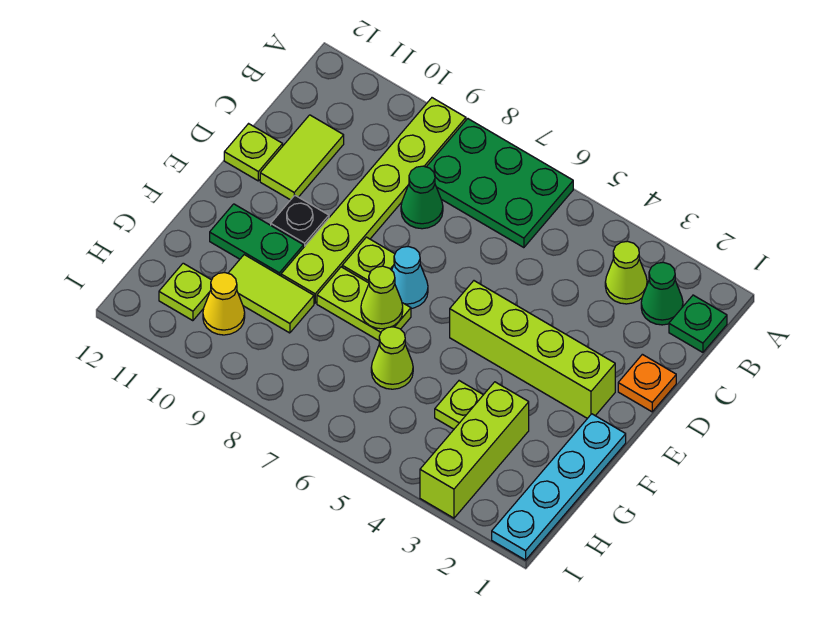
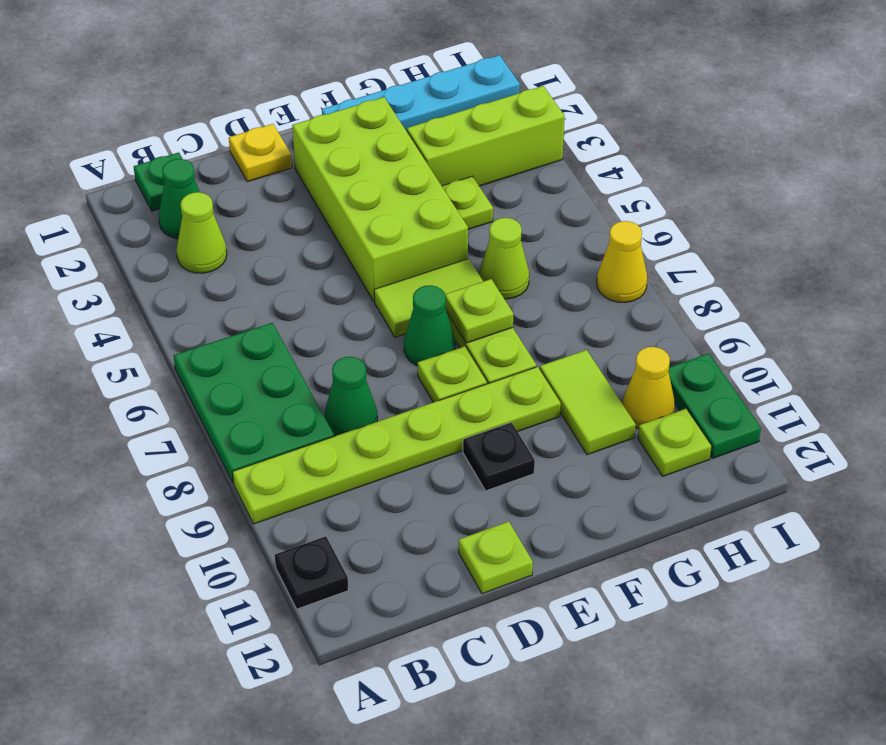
none -> black 1x1 plate [275,536,348,609]
lime 1x2 tile [260,115,344,200] -> lime 1x2 tile moved to [374,259,483,337]
orange 1x1 plate [618,354,676,412] -> yellow 1x1 plate [229,124,292,182]
lime 1x4 brick [450,281,615,418] -> lime 2x4 brick [292,97,468,302]
cyan 1x1 cone [392,247,428,308] -> green 1x1 cone [404,285,455,366]
lime 1x1 cone [361,266,403,329] -> lime 1x1 plate [445,279,513,343]
green 1x2 plate [210,204,304,276] -> green 1x2 plate moved to [668,354,761,458]
none -> yellow 1x1 cone [597,221,647,302]

